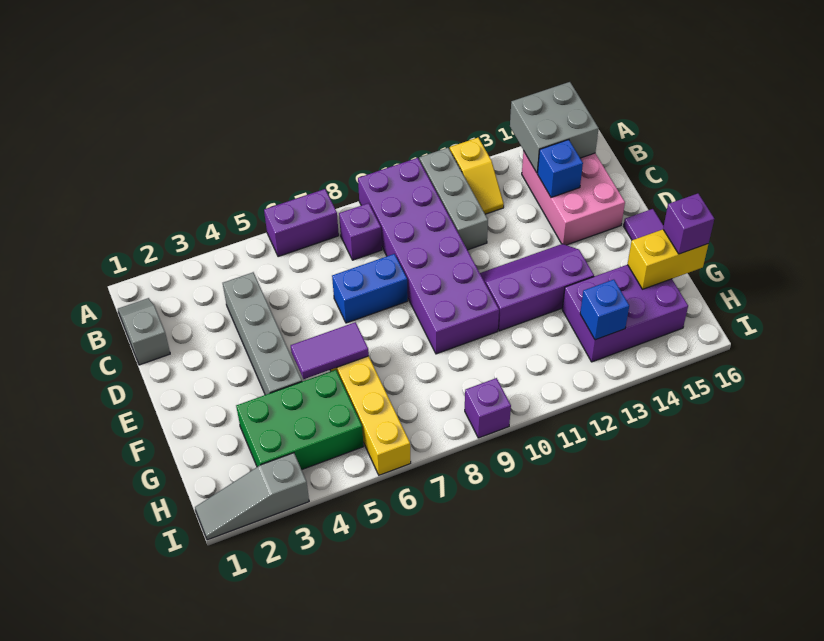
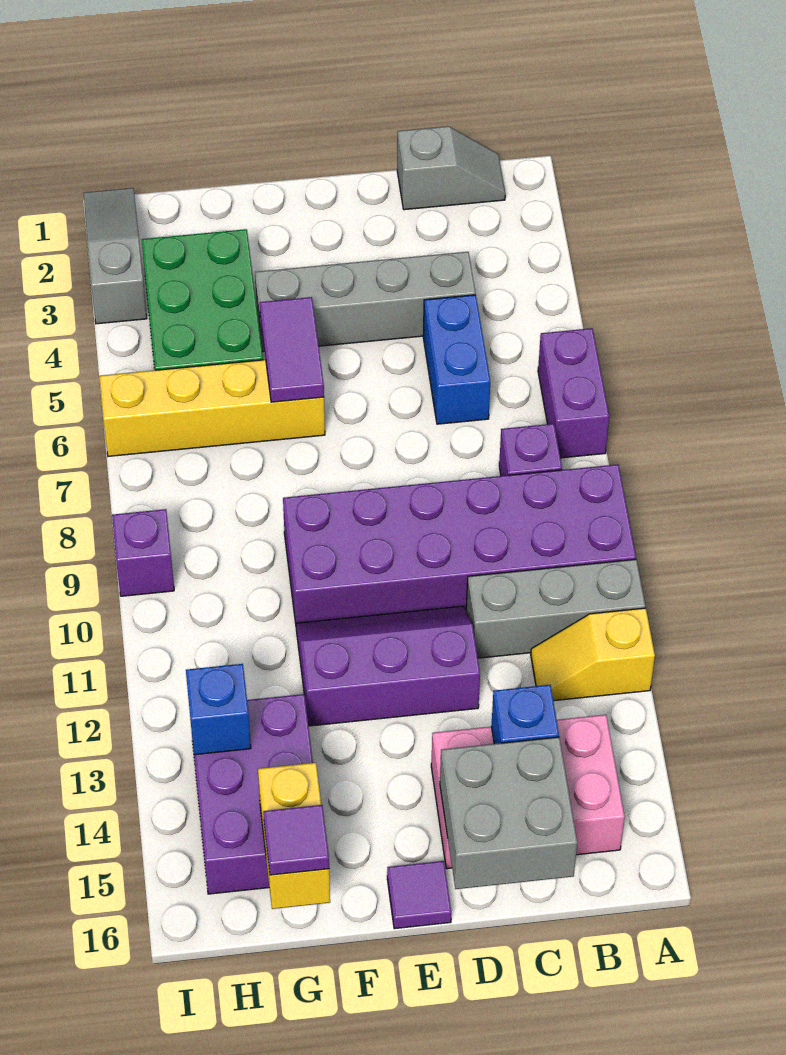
grey 2x2 brick [510,82,599,173] -> grey 2x2 brick moved to [440,737,577,889]
blue 1x2 brick [332,254,408,323] -> blue 1x2 brick moved to [423,295,490,424]
purple 2x3 slope [480,244,594,331] -> purple 2x3 slope turned to [296,606,480,726]
purple 1x1 brick [663,193,714,254] -> purple 1x1 tile [263,805,329,875]

